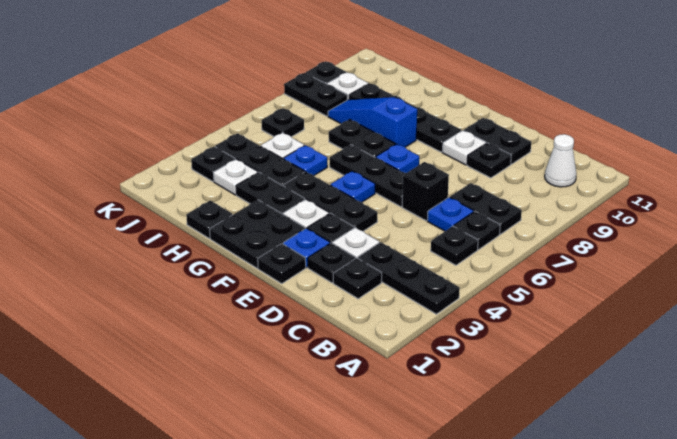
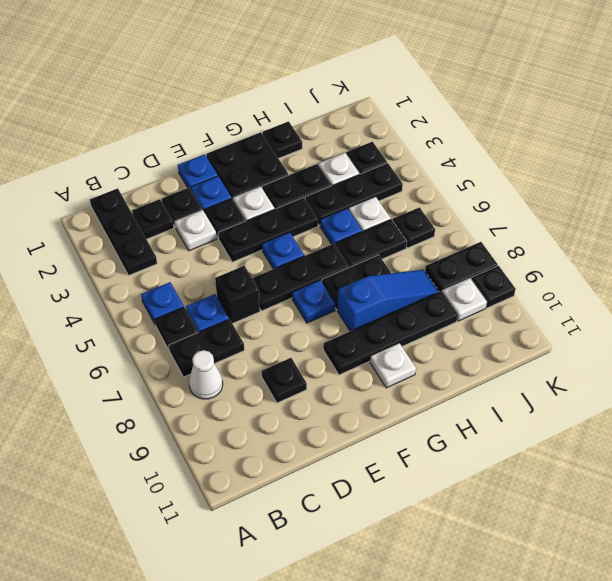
black 1x3 plate [358,242,460,314] -> black 1x3 plate turned to [90,188,157,275]
black 1x1 plate [431,226,478,265] -> blue 1x1 plate [141,282,184,325]
white 1x1 cone [545,134,576,187] -> white 1x1 cone moved to [189,350,223,399]
black 1x2 plate [464,118,531,164] -> black 1x2 plate moved to [336,219,407,267]
black 1x1 plate [258,244,306,284] -> blue 1x1 plate [178,154,218,189]
white 1x1 plate [442,130,486,165] -> white 1x1 plate moved to [370,343,416,388]

